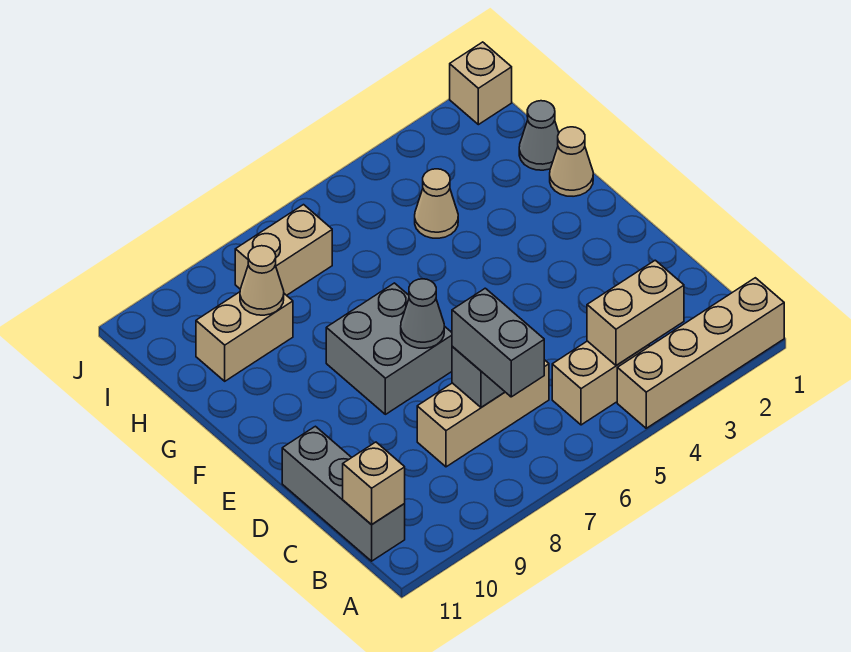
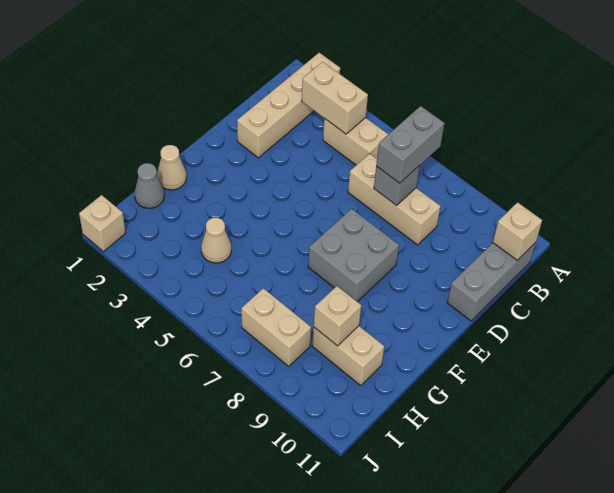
tan 1x4 brick [617,278,784,428] -> tan 1x4 brick turned to [237,53,340,158]
grey 1x1 cone [401,279,444,348] -> none
tan 1x1 cone [240,246,284,315] -> tan 1x1 brick [314,286,361,346]

